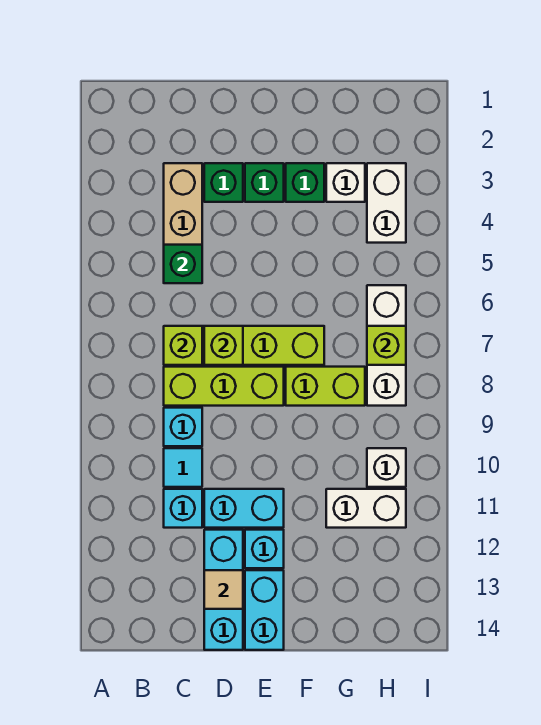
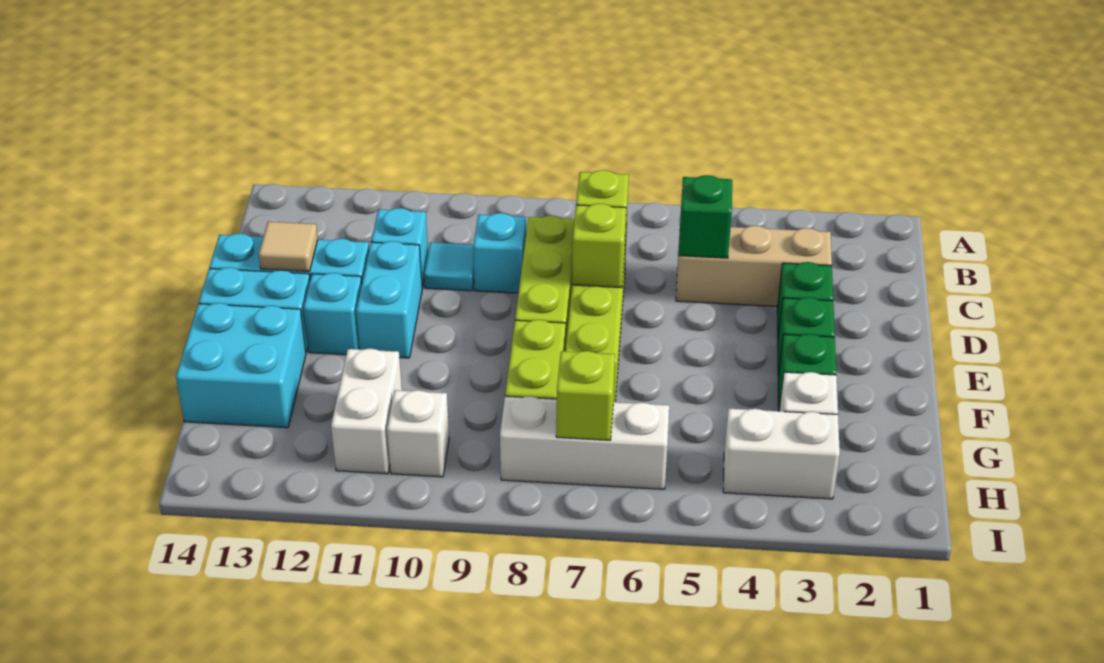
none -> cyan 2x2 brick [176,303,306,428]

